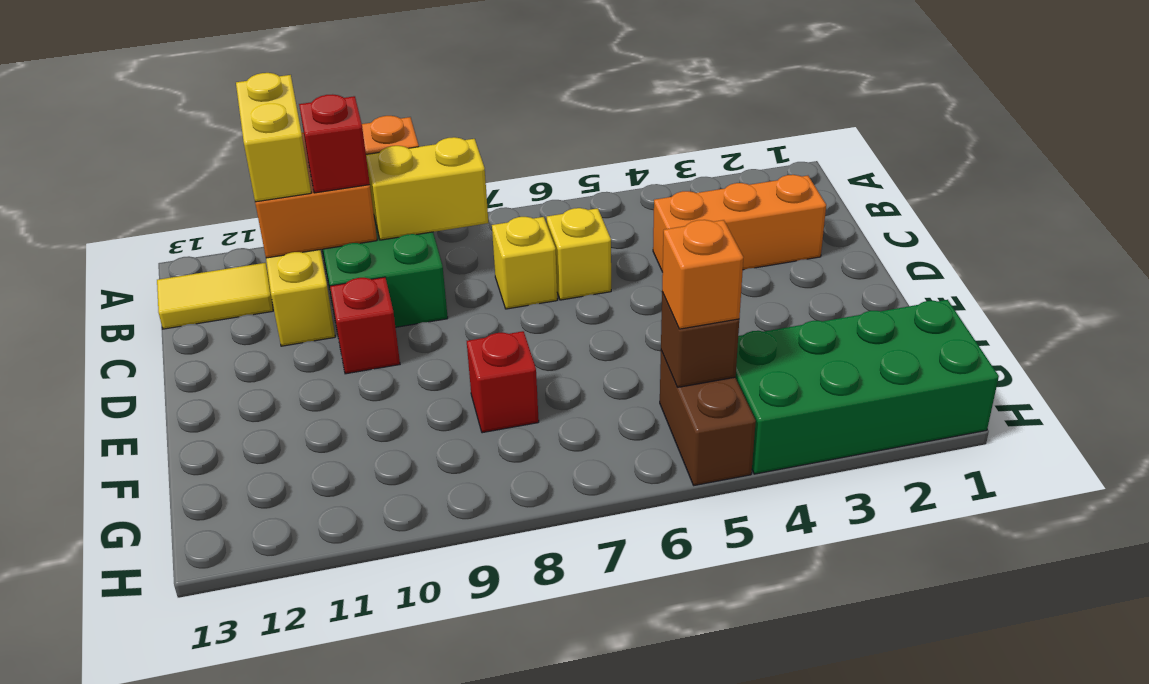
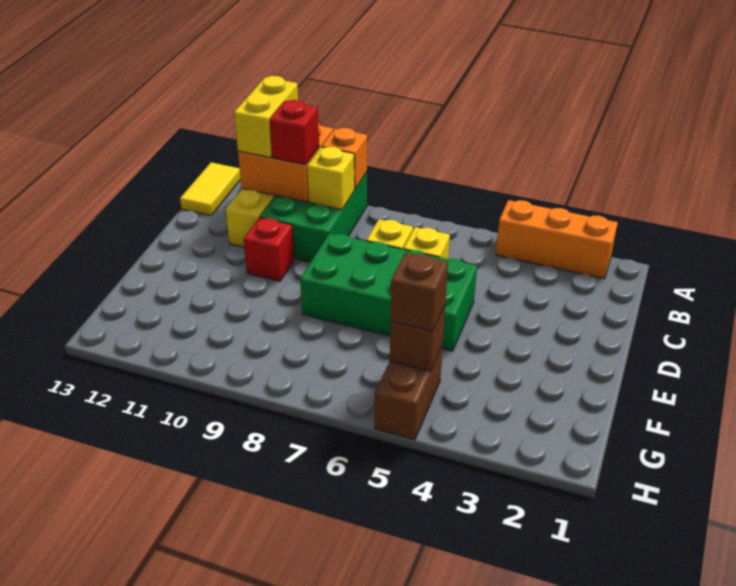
yellow 1x2 brick [366,137,489,240] -> yellow 1x1 brick [307,147,355,210]
yellow 1x2 tile [157,263,273,329] -> yellow 1x2 tile turned to [180,162,241,216]
orange 1x3 brick [653,175,826,272] -> orange 1x3 brick moved to [496,200,618,279]
red 1x1 brick [467,331,539,433] -> none
green 2x4 brick [735,300,999,474] -> green 2x4 brick moved to [300,233,477,351]
orange 1x1 brick [662,220,743,329] -> brown 1x1 brick [391,253,448,332]

